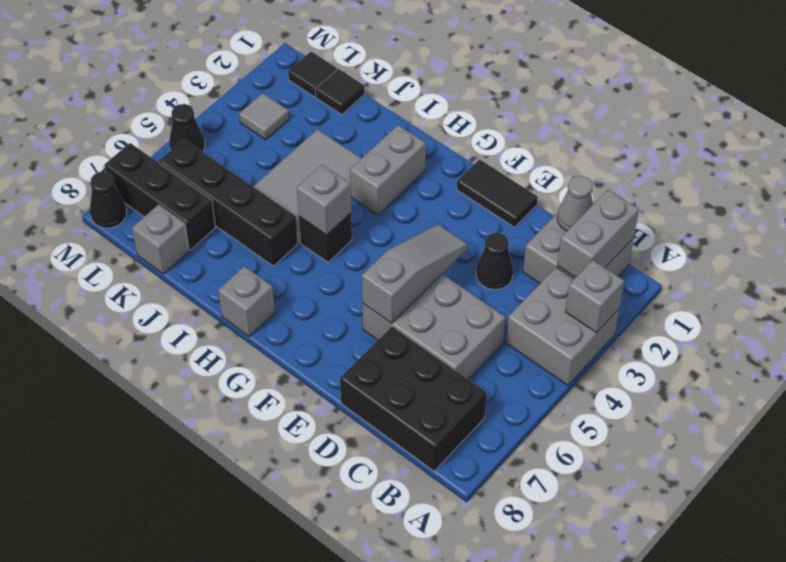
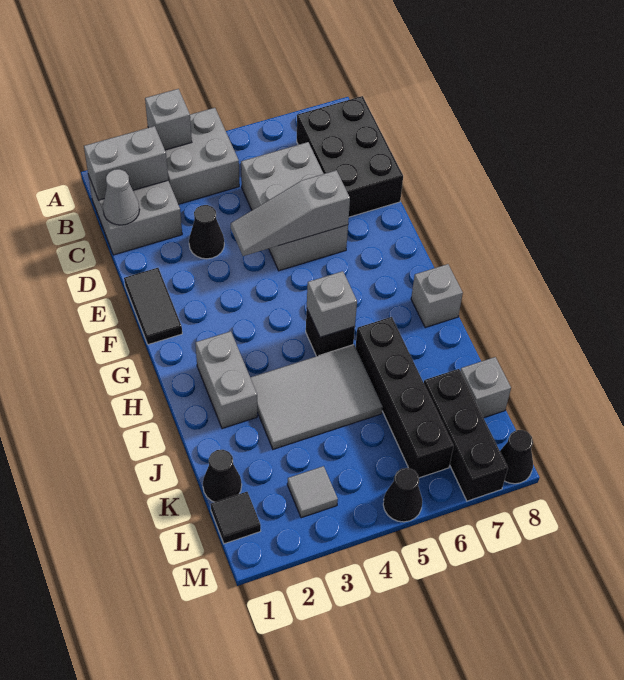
grey 1x2 brick [350,125,426,215] -> grey 1x2 brick turned to [195,331,257,429]
black 1x1 tile [315,69,364,115] -> black 1x1 cone [203,450,242,502]

